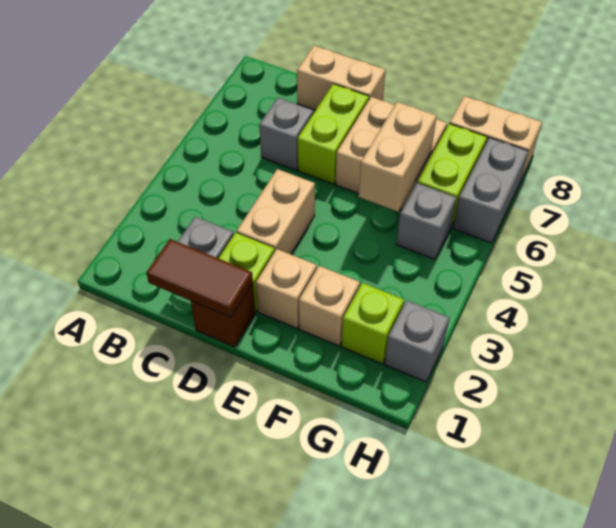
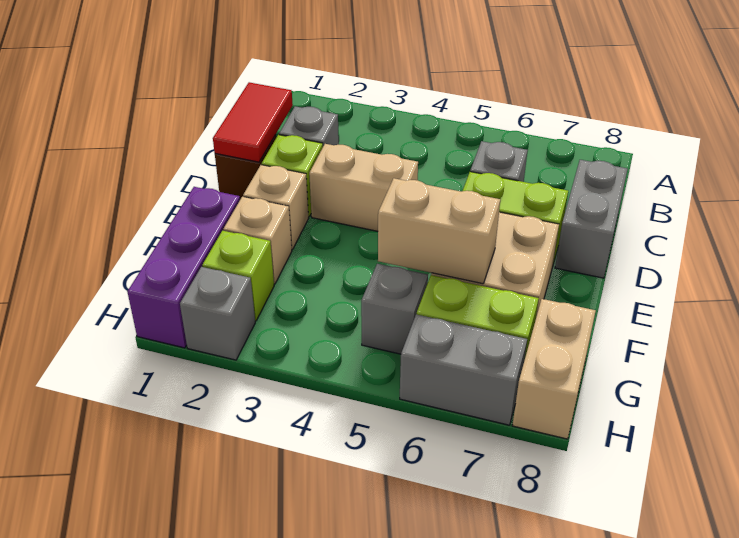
brown 1x2 tile [146,239,253,317] -> red 1x2 tile [213,82,293,162]
tan 1x2 brick [297,46,386,110] -> grey 1x2 brick [555,160,628,278]
none -> purple 1x3 brick [127,187,240,348]

